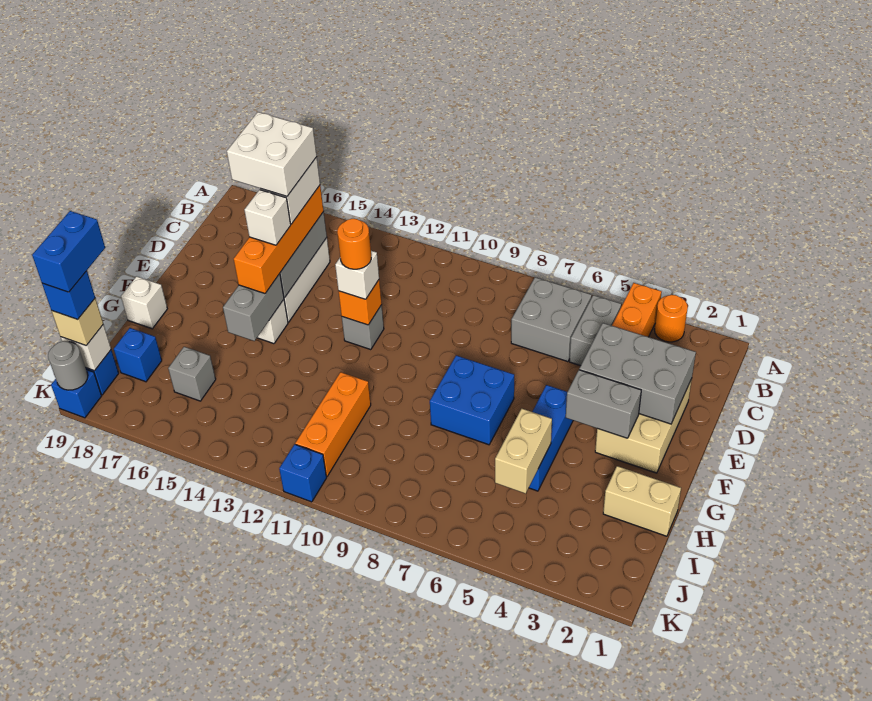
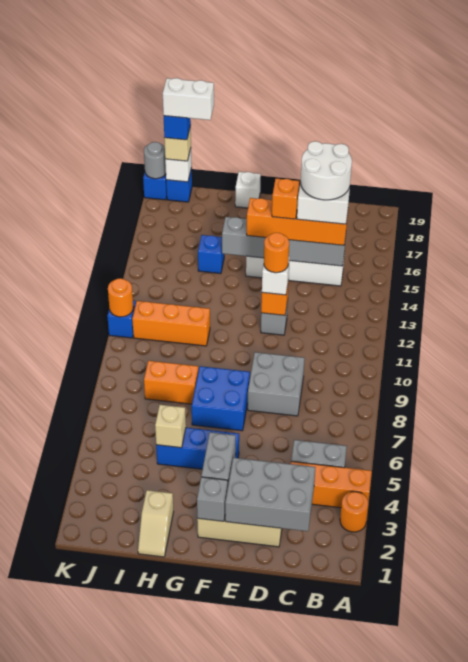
grey 2x2 brick [511,277,592,362] -> grey 2x2 brick moved to [248,352,305,416]
white 2x2 brick [227,112,317,196] -> white 2x2 round brick [301,141,352,200]
grey 2x3 brick [579,323,696,424] -> grey 2x3 brick turned to [225,458,315,531]
white 1x1 brick [244,190,291,245] -> orange 1x1 brick [272,179,299,219]
tan 1x2 brick [603,466,681,536] -> tan 1x2 slope [138,490,174,557]
tan 1x2 brick [495,409,552,494] -> tan 1x1 brick [155,405,186,448]
none -> orange 1x2 brick [144,361,198,404]
grey 1x1 brick [168,347,216,401] -> grey 1x1 brick moved to [197,477,228,521]
blue 1x1 brick [114,328,162,382] -> blue 1x1 brick moved to [198,235,224,274]
blue 1x2 brick [32,211,105,292] -> white 1x2 brick [163,78,214,120]
none -> orange 1x1 round brick [108,278,133,317]

